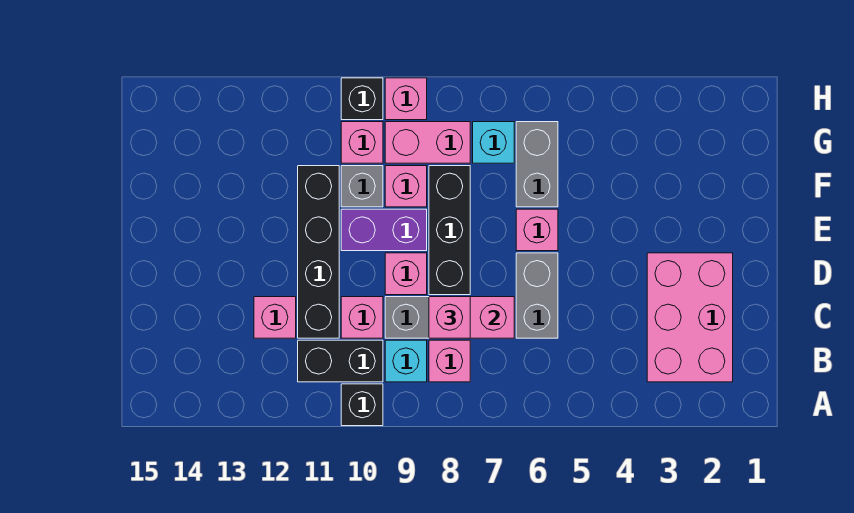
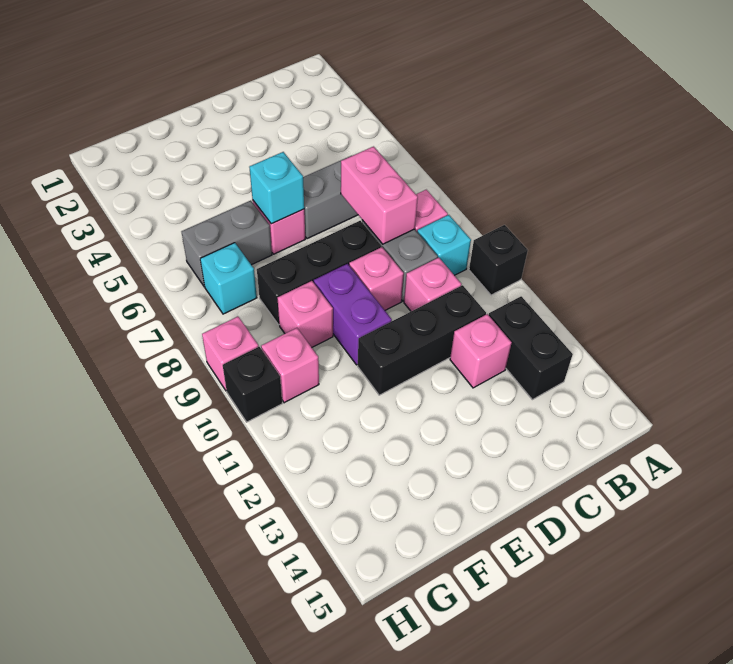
pink 2x3 brick [647,253,733,382] -> none
black 1x2 brick [298,340,383,382] -> black 1x2 brick moved to [489,296,573,400]
pink 1x1 brick [429,297,470,338] -> none
black 1x4 brick [298,166,339,338] -> black 1x3 brick [358,285,486,395]
none -> cyan 1x1 brick [249,152,304,224]
grey 1x1 brick [341,166,383,207] -> none
pink 1x2 brick [385,122,470,163] -> none

